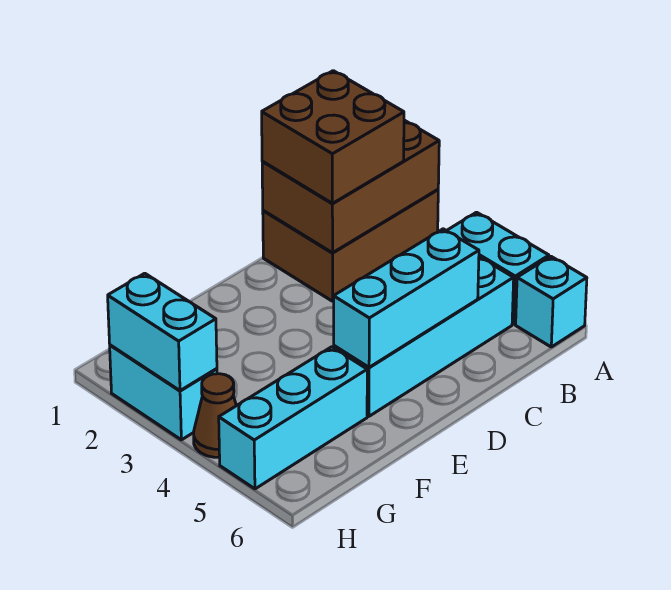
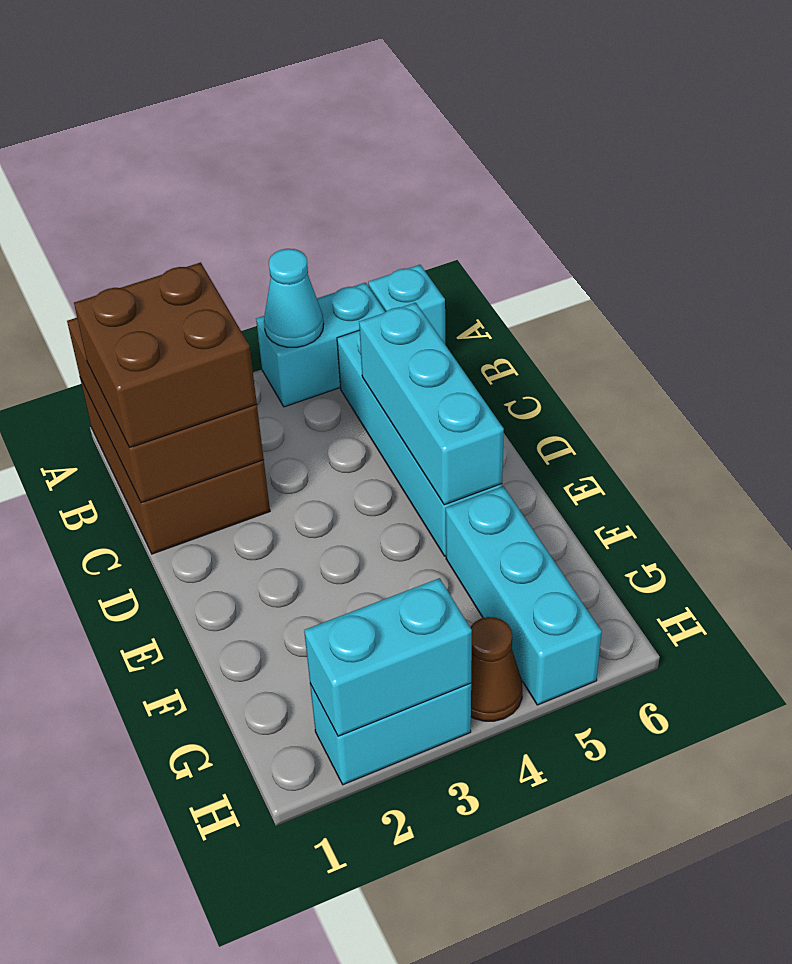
none -> cyan 1x1 cone [264,249,324,347]

